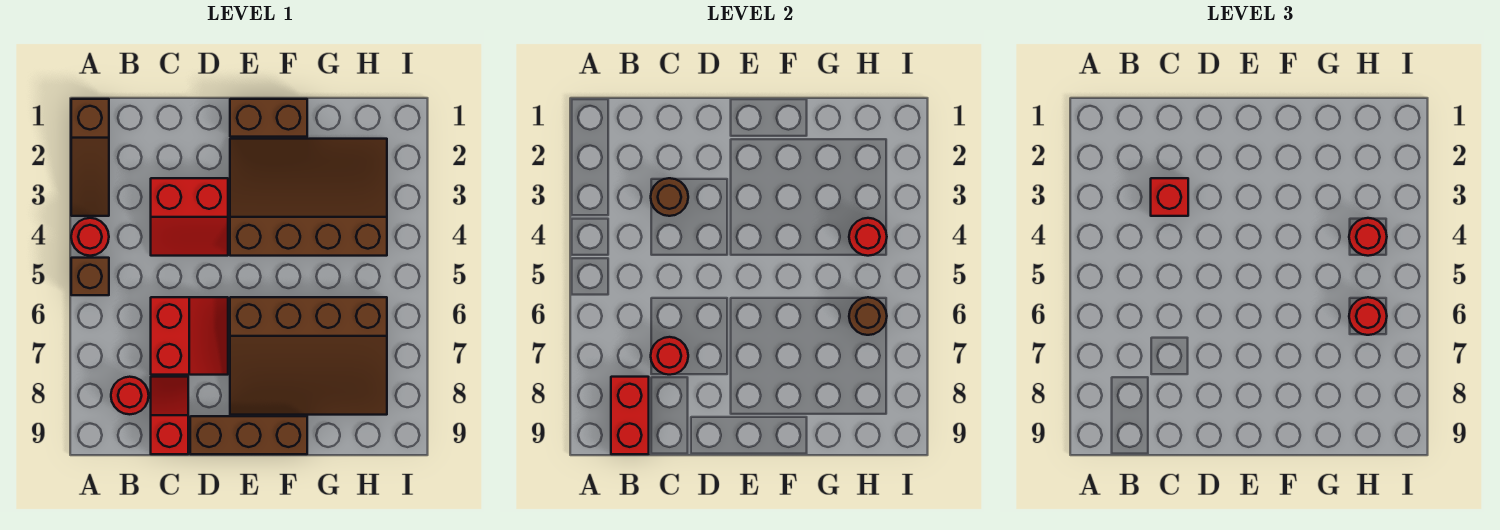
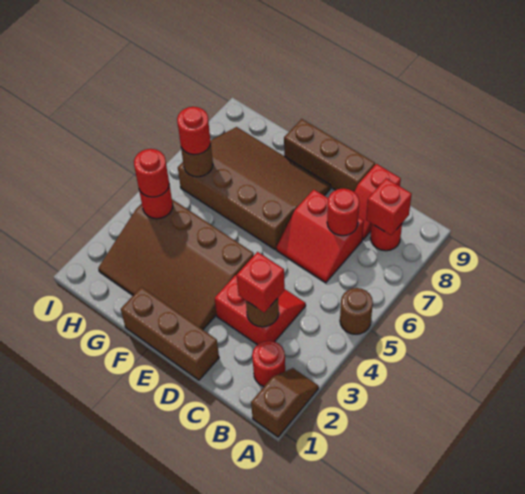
brown 1x3 slope [71,99,109,216] -> brown 1x2 slope [251,368,319,437]
red 1x1 round brick [71,218,109,256] -> red 1x1 round brick moved to [252,341,285,386]
brown 1x1 brick [71,258,109,295] -> brown 1x1 round brick [340,288,373,334]
red 1x2 brick [611,377,649,454] -> red 1x1 brick [366,178,412,235]
red 2x2 slope [151,297,228,375] -> red 2x2 slope turned to [276,189,364,283]
brown 1x2 brick [230,99,307,137] -> brown 1x3 brick [121,287,219,380]

